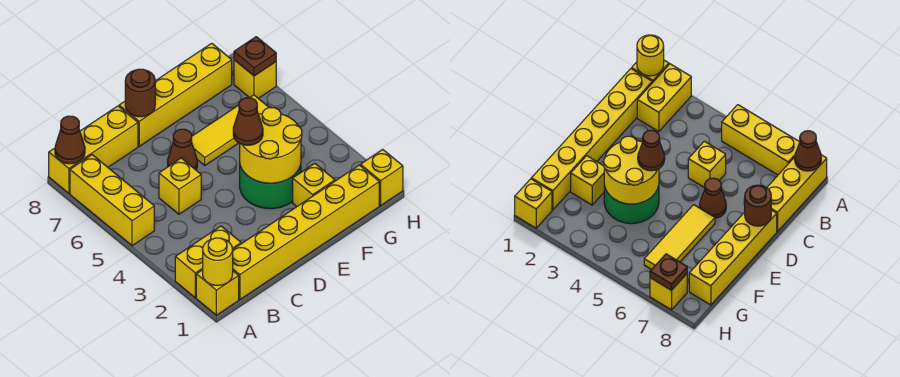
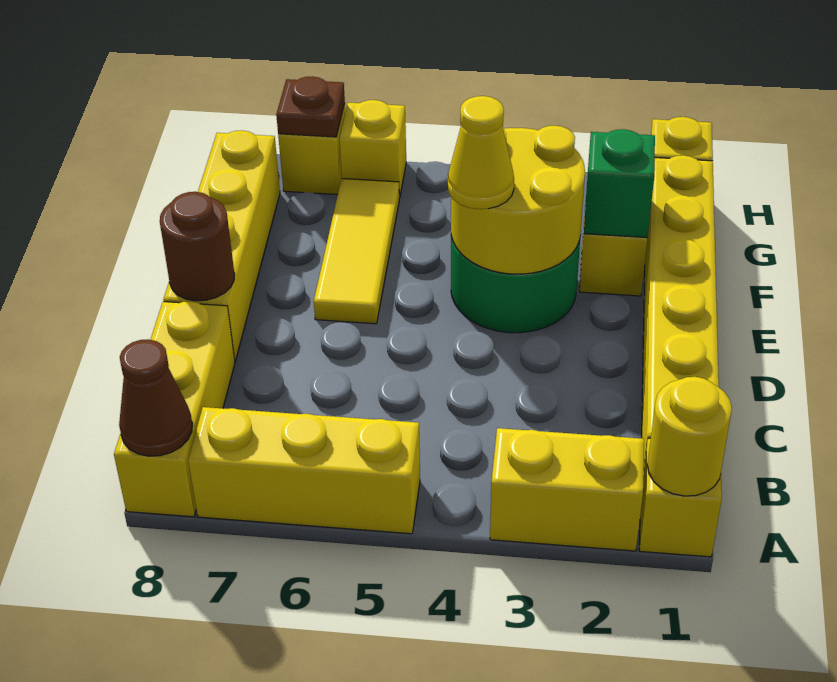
yellow 1x2 brick [175,226,241,298] -> yellow 1x2 brick turned to [490,428,644,551]
yellow 1x1 brick [159,158,201,214] -> yellow 1x1 brick moved to [339,100,406,198]
brown 1x1 cone [168,129,197,170] -> none
brown 1x1 cone [233,98,263,145] -> yellow 1x1 cone [448,96,514,209]
none -> green 1x1 brick [584,129,655,238]

